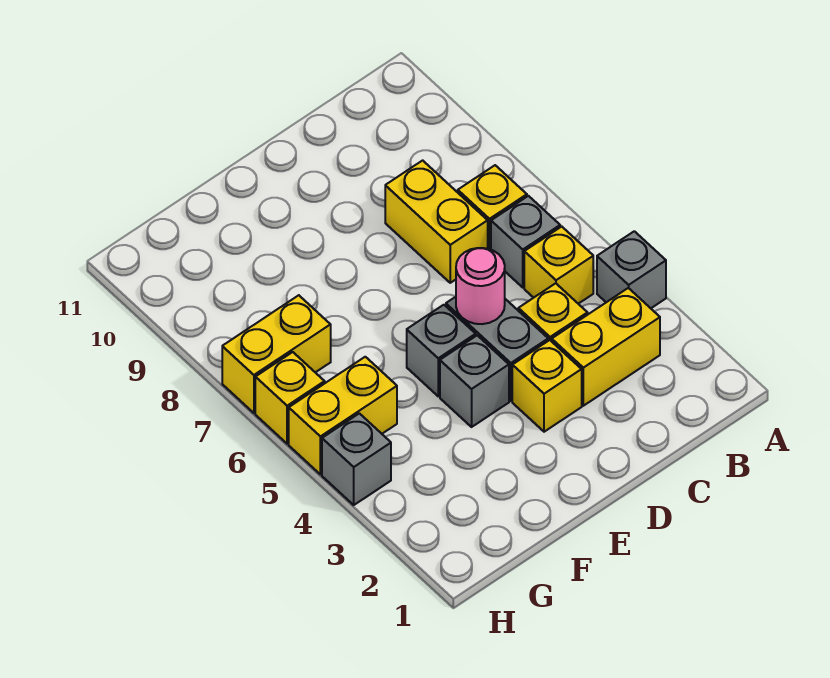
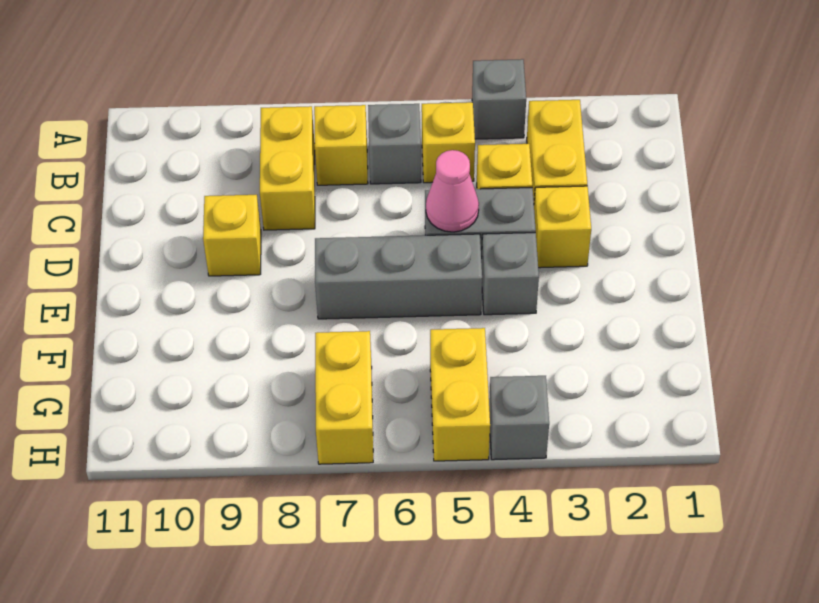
yellow 1x2 brick [385,160,488,283] -> yellow 1x2 brick turned to [260,106,315,230]
pink 1x1 round brick [456,248,505,324] -> pink 1x1 cone [426,150,479,232]
grey 1x1 brick [407,305,476,396] -> grey 1x3 brick [315,234,482,319]
yellow 1x1 brick [255,352,325,444] -> yellow 1x1 brick moved to [203,195,261,276]

